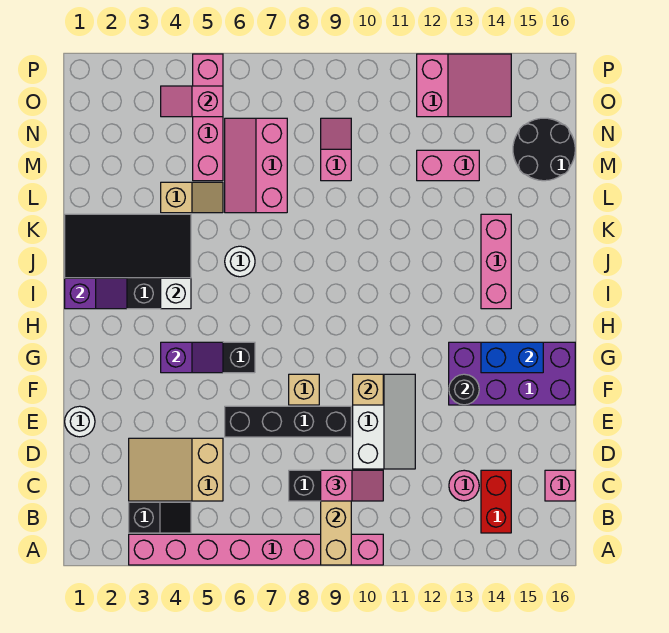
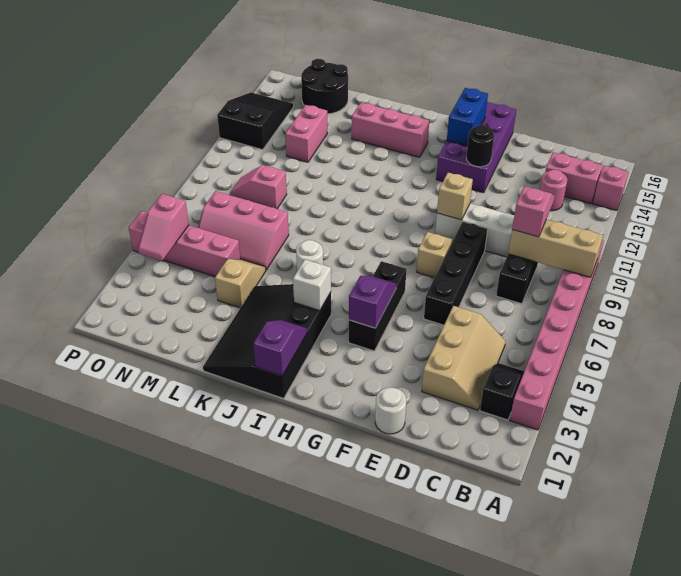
red 1x2 brick [481,470,511,533] -> pink 1x2 brick [545,152,603,203]
tan 2x3 slope [129,438,223,501] -> tan 2x3 slope turned to [422,306,506,410]
pink 1x1 brick [545,470,575,501] -> pink 1x1 brick moved to [593,166,628,210]
pink 2x3 slope [417,54,511,117] -> black 2x3 slope [217,92,293,150]

